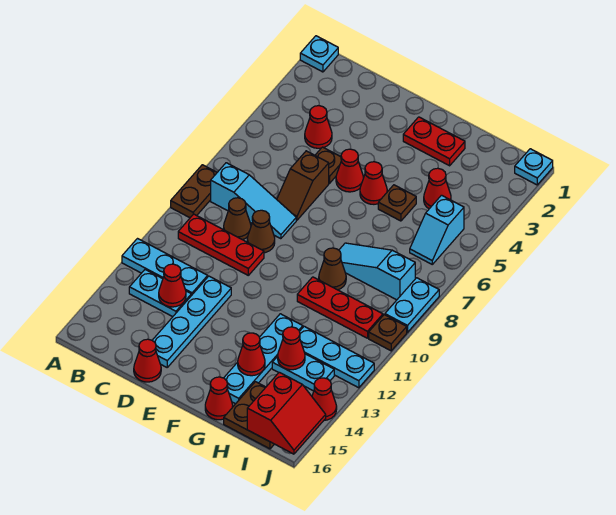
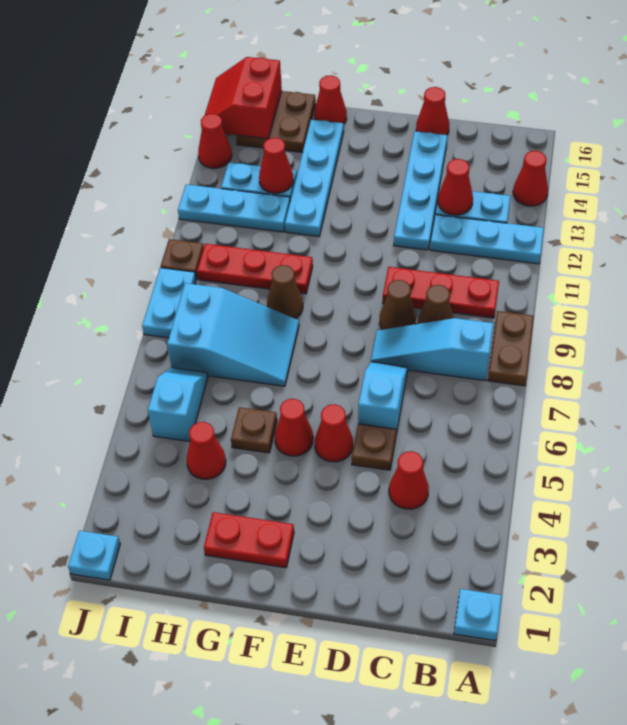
brown 1x2 slope [277,151,329,220] -> cyan 1x2 slope [358,362,408,435]
cyan 1x3 slope [339,243,415,300] -> cyan 2x3 slope [167,283,299,386]
red 1x1 cone [238,333,265,376] -> red 1x1 cone moved to [513,151,548,206]

